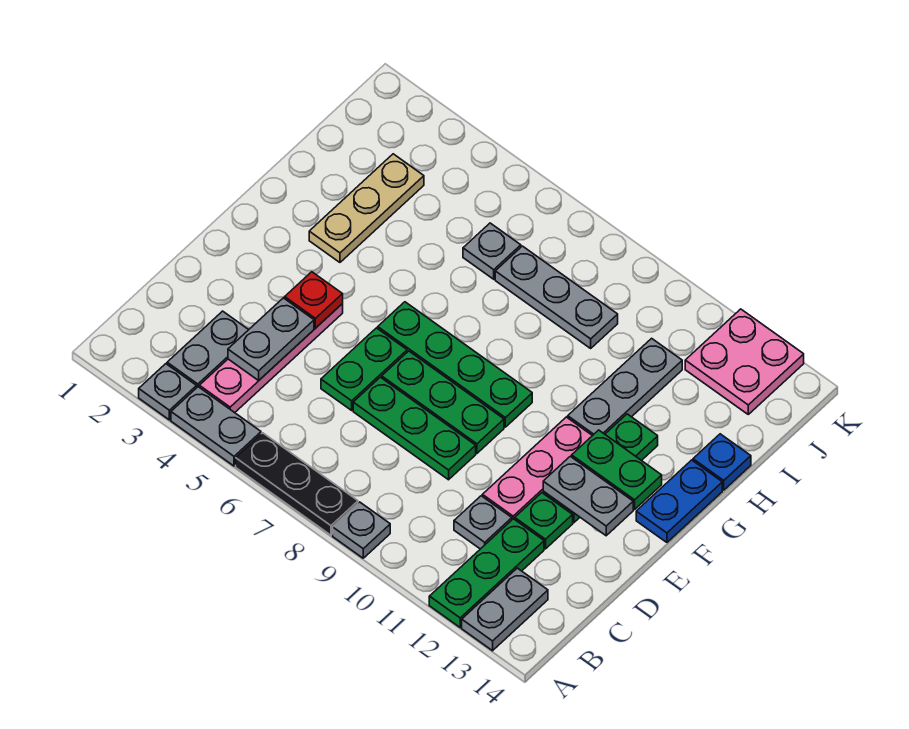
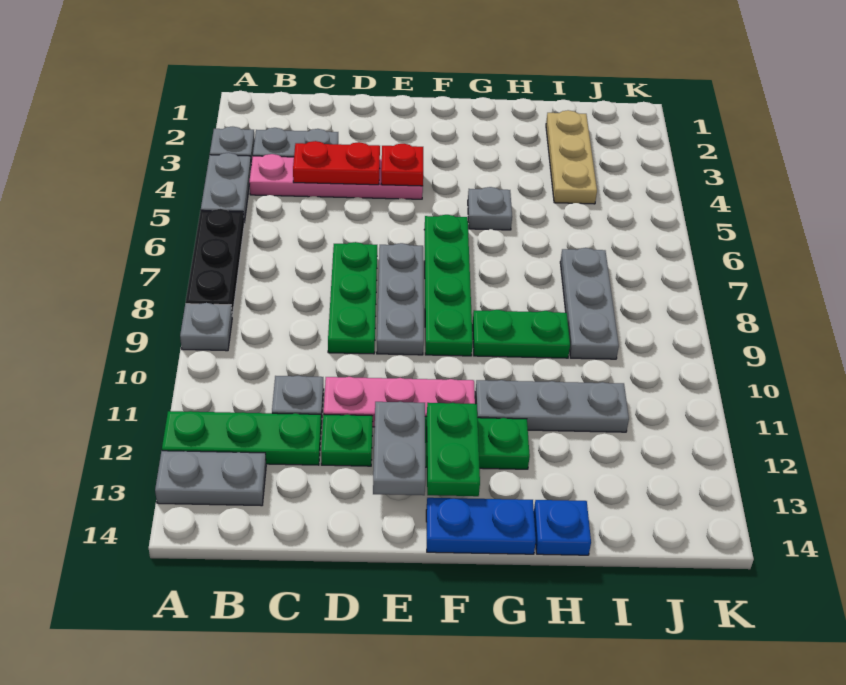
grey 1x2 plate [228,298,314,380] -> red 1x2 plate [293,141,380,185]
green 1x2 plate [321,328,407,410] -> green 1x2 plate moved to [473,310,570,358]
green 1x3 plate [382,351,504,453] -> grey 1x3 plate [377,243,424,355]
tan 1x3 plate [309,154,424,262] -> tan 1x3 plate turned to [546,110,597,204]
grey 1x1 plate [463,223,521,279] -> grey 1x1 plate moved to [468,187,512,230]
pink 2x2 plate [685,309,804,414] -> none

